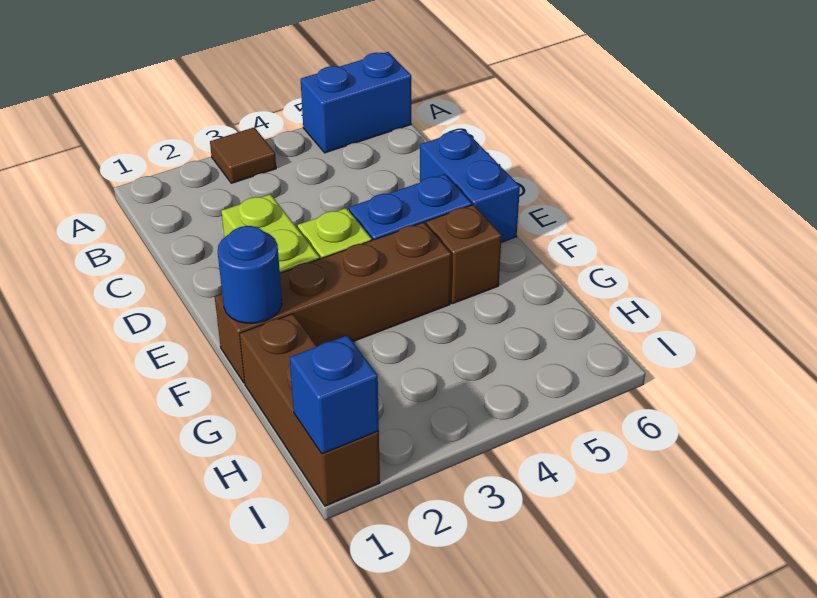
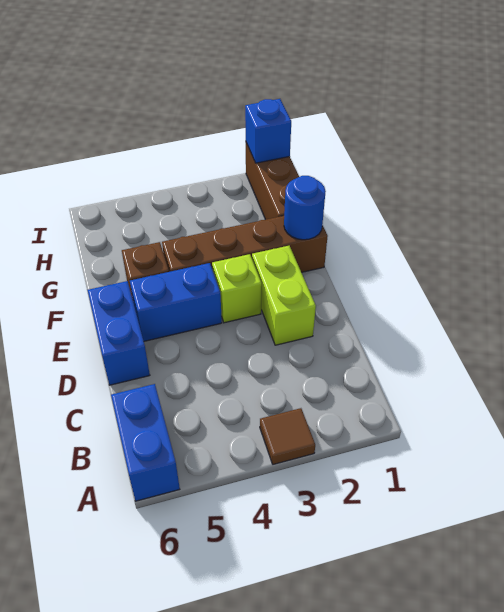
blue 1x2 brick [301,52,411,153] -> blue 1x2 brick turned to [111,384,180,501]

